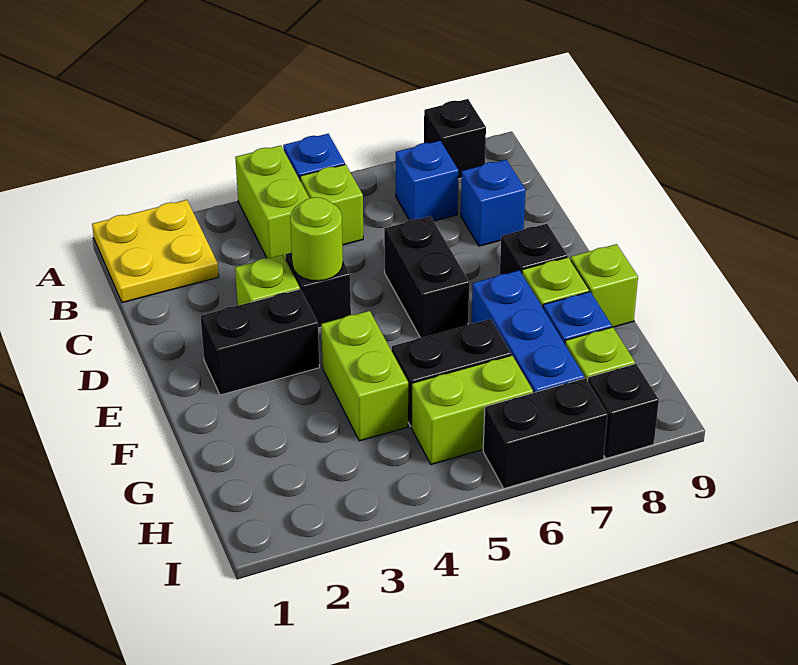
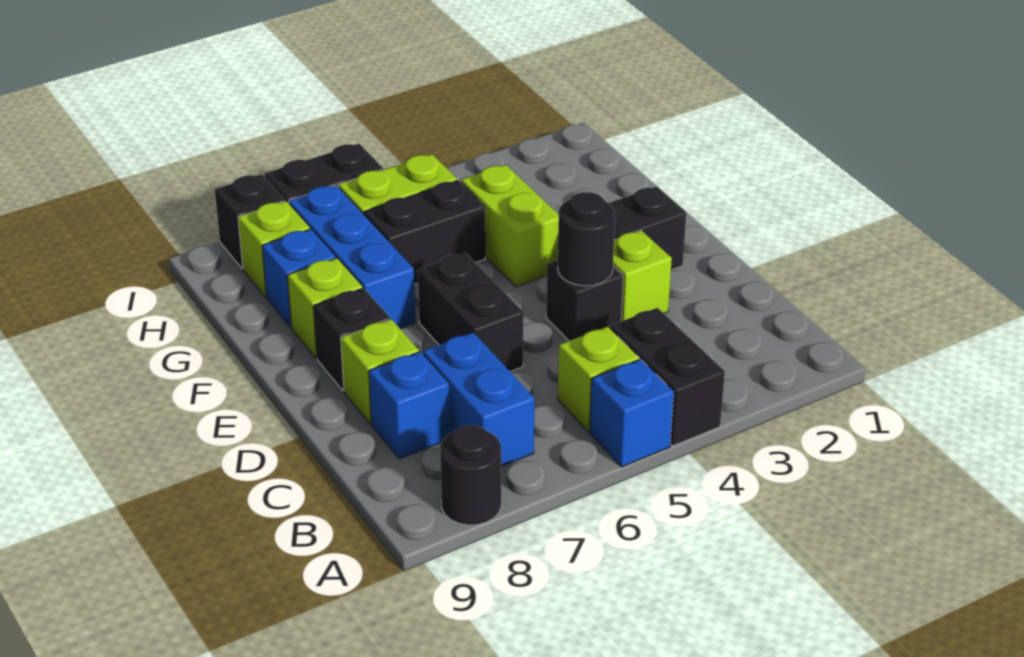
yellow 2x2 plate [92,200,219,303] -> none
lime 1x2 brick [235,145,309,259] -> black 1x2 brick [610,308,725,446]
black 1x1 brick [424,99,486,179] -> black 1x1 round brick [440,425,501,525]
blue 1x1 brick [396,141,458,221] -> blue 1x2 brick [423,333,535,466]
lime 1x1 round brick [290,197,343,281] -> black 1x1 round brick [558,192,615,286]
lime 1x1 brick [571,244,638,327] -> lime 1x1 brick moved to [341,319,419,424]

